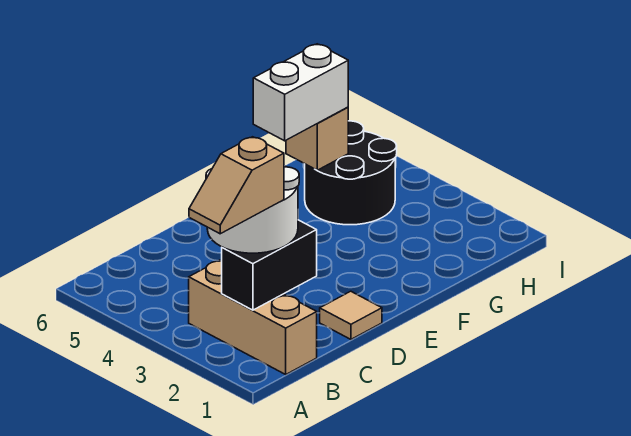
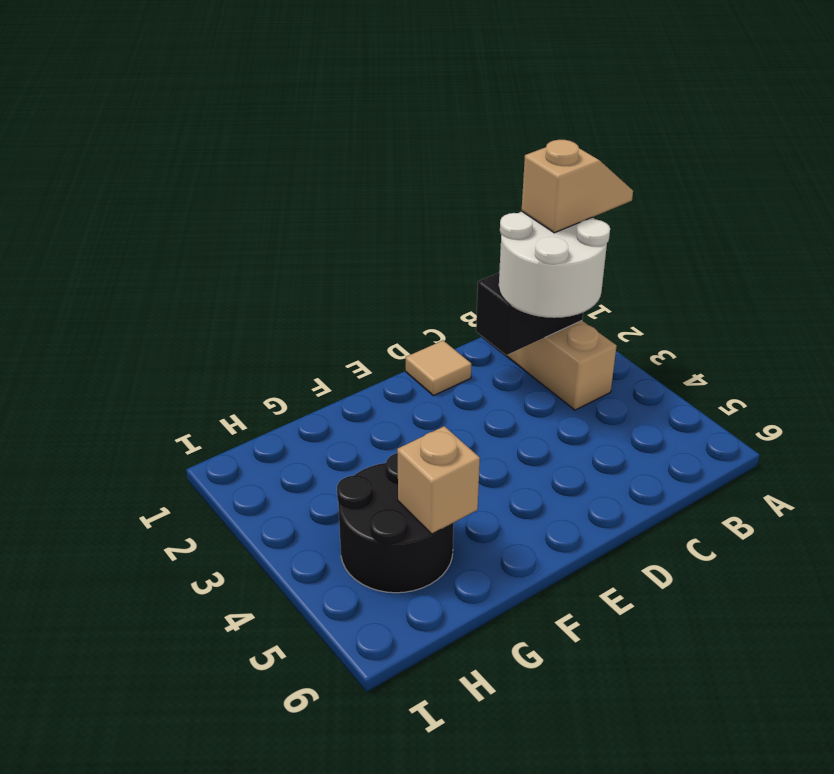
white 1x2 brick [253,44,348,141] -> none

